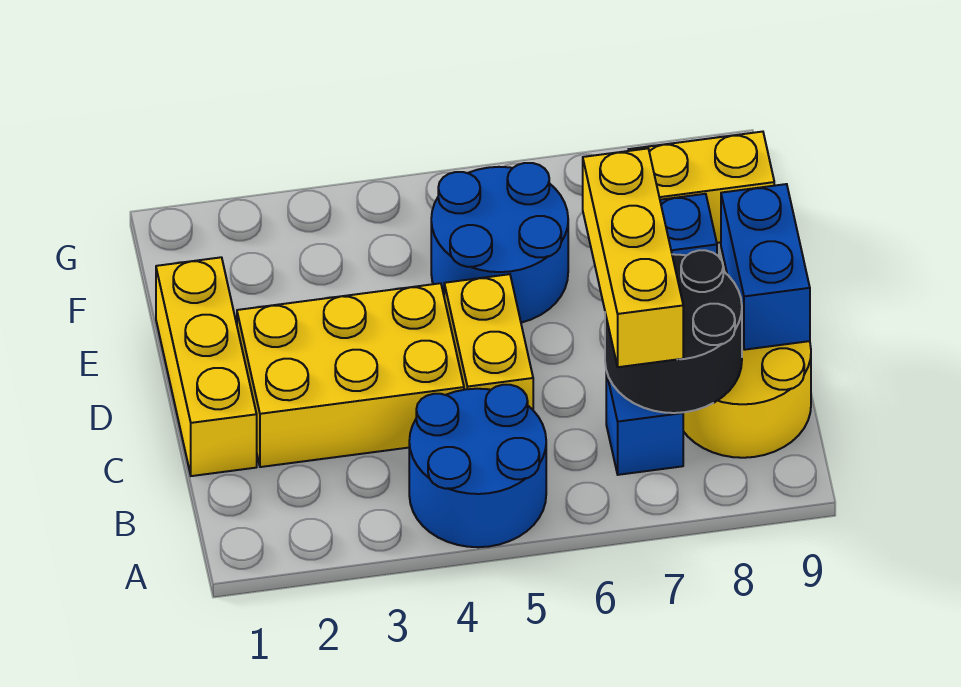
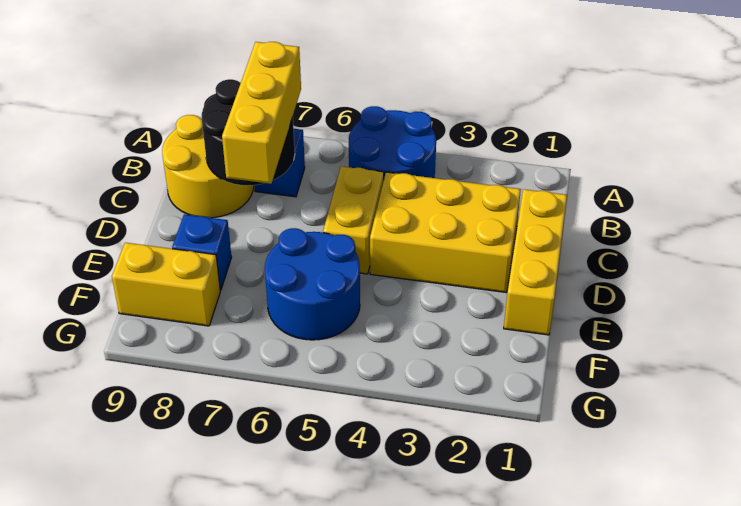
blue 1x2 brick [721,184,810,350] -> none

